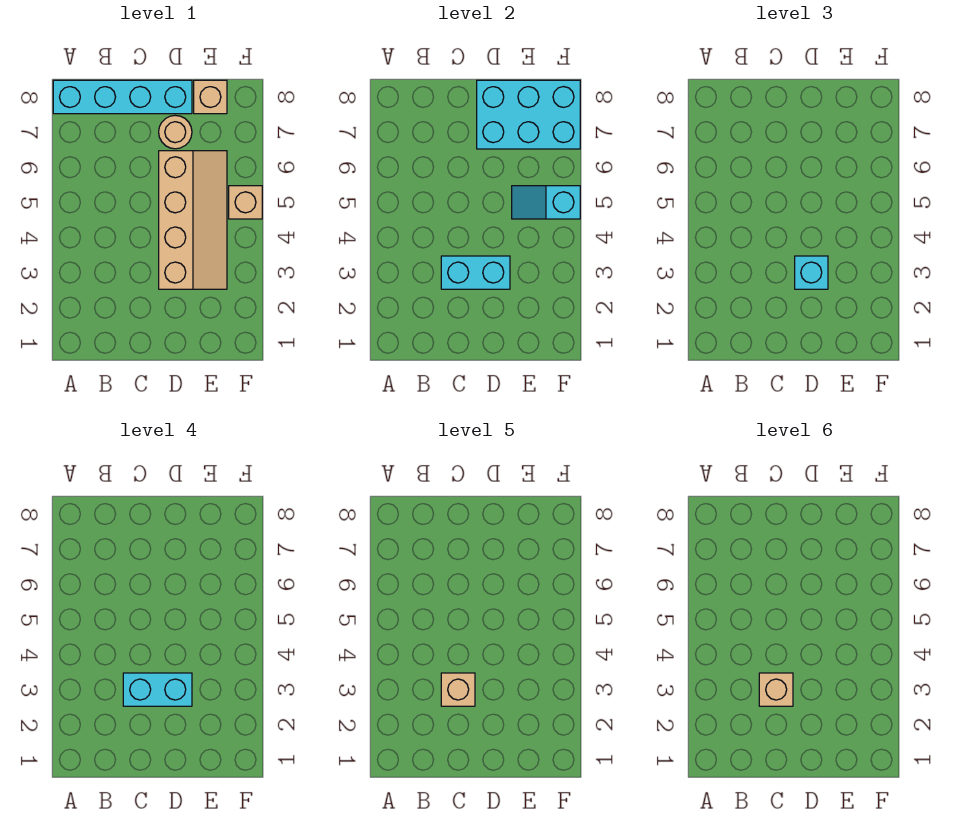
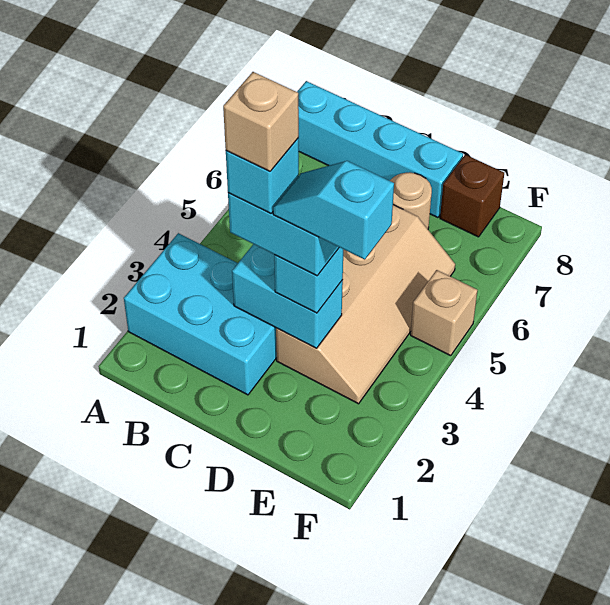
tan 1x1 brick [441,673,475,706] -> cyan 1x1 brick [226,138,299,214]
cyan 2x3 brick [477,80,580,149] -> cyan 2x3 brick moved to [124,233,277,395]
cyan 1x2 slope [512,186,580,219] -> cyan 1x2 slope moved to [273,161,394,260]
tan 1x1 brick [194,80,227,114] -> brown 1x1 brick [440,155,504,237]

